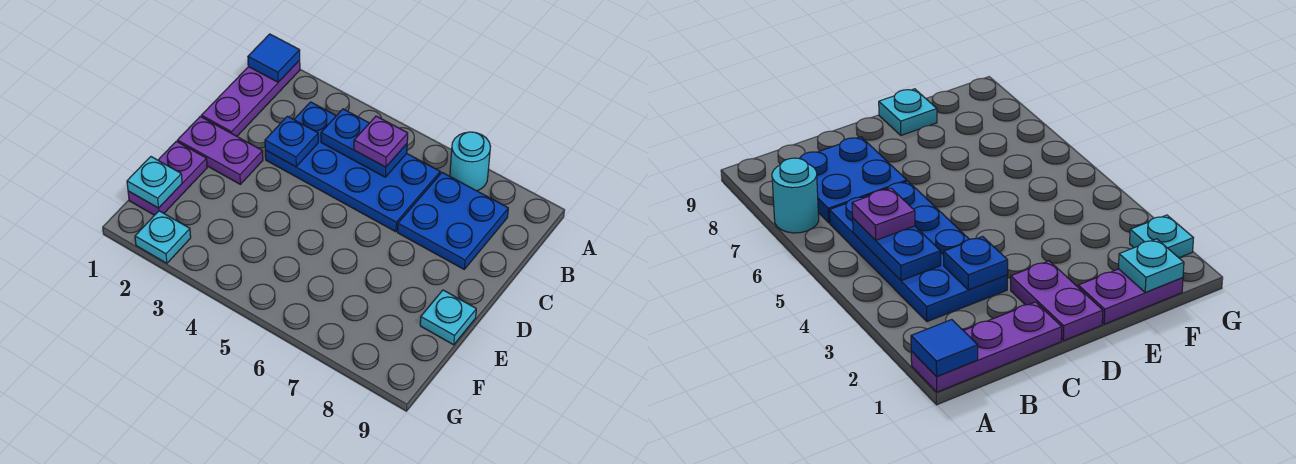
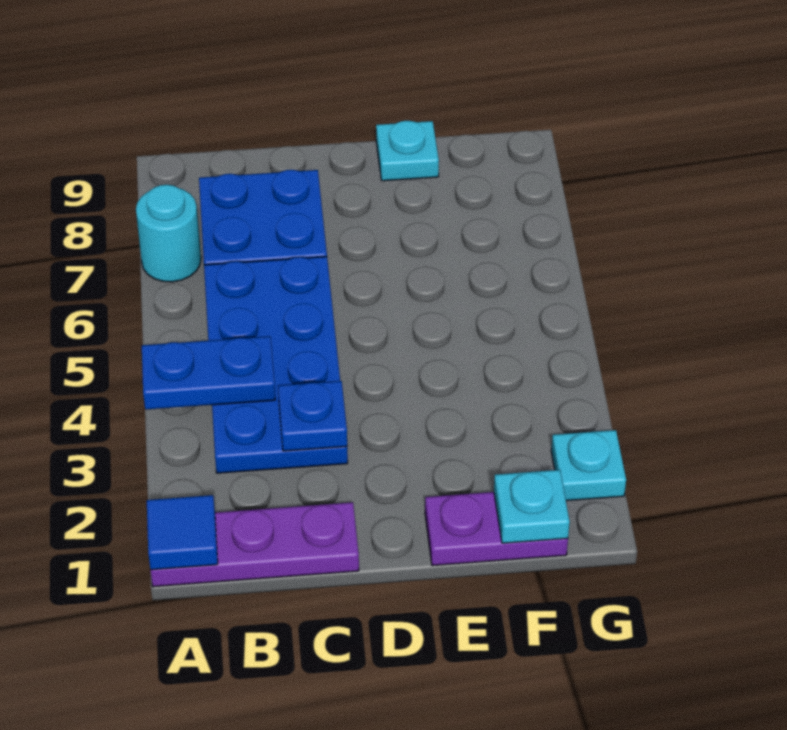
blue 1x2 plate [321,109,407,177] -> blue 1x2 plate turned to [142,336,275,410]
purple 1x1 plate [354,116,408,167] -> none
purple 1x2 plate [177,116,263,184] -> none

